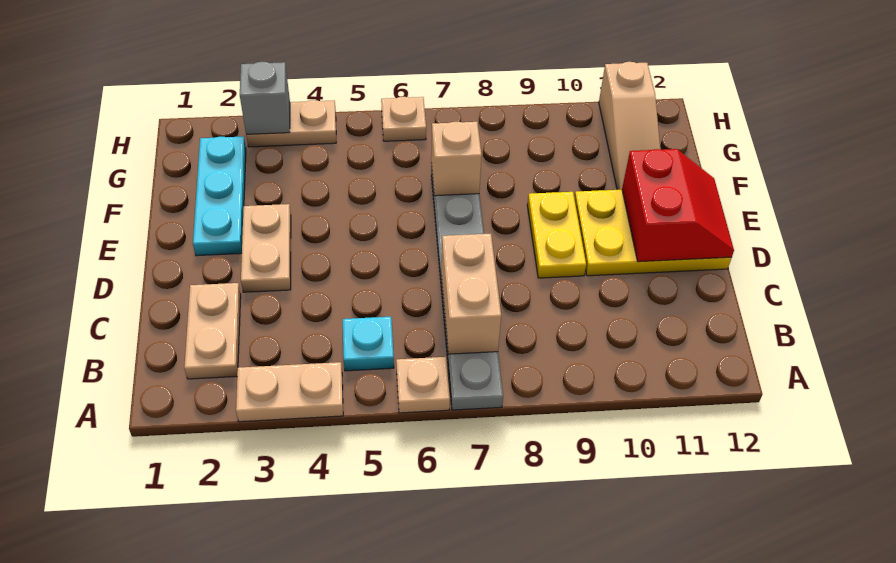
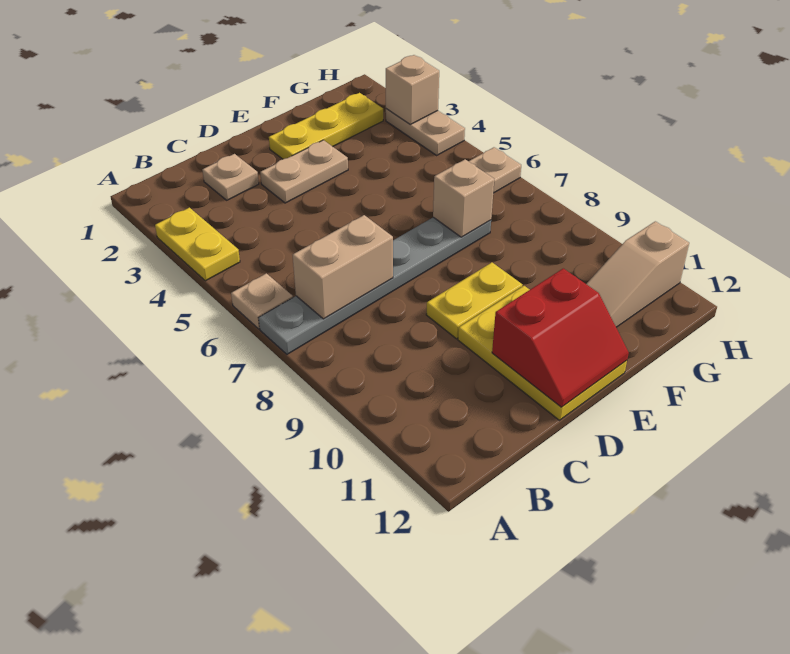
tan 1x2 plate [236,362,343,422] -> yellow 1x2 plate [155,208,240,281]
tan 1x2 plate [184,283,241,379] -> tan 1x1 plate [202,154,259,200]
cyan 1x1 plate [343,317,394,371] -> none
cyan 1x3 plate [193,136,246,256] -> yellow 1x3 plate [269,93,383,159]
grey 1x1 brick [240,62,290,135] -> tan 1x1 brick [386,55,439,124]

